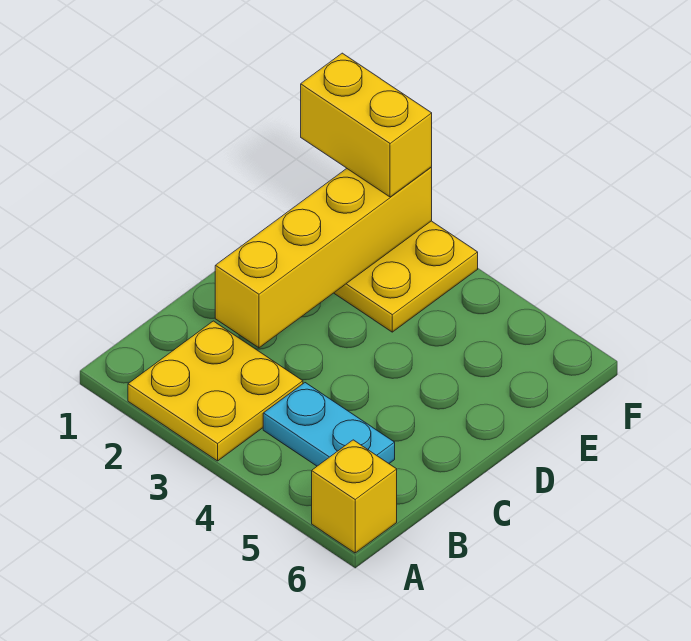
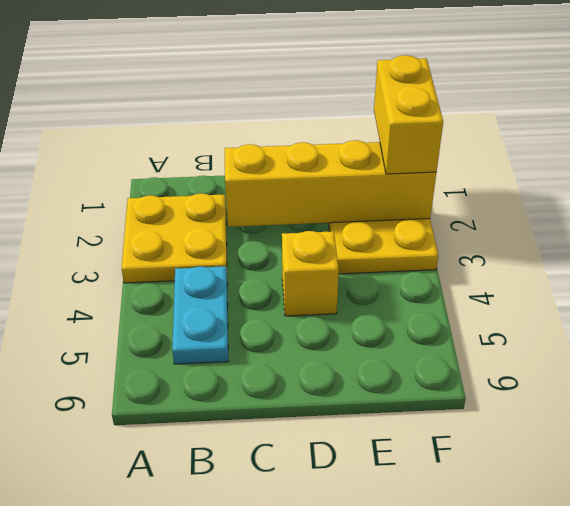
yellow 1x1 brick [312,440,397,553] -> yellow 1x1 brick moved to [282,231,339,316]

